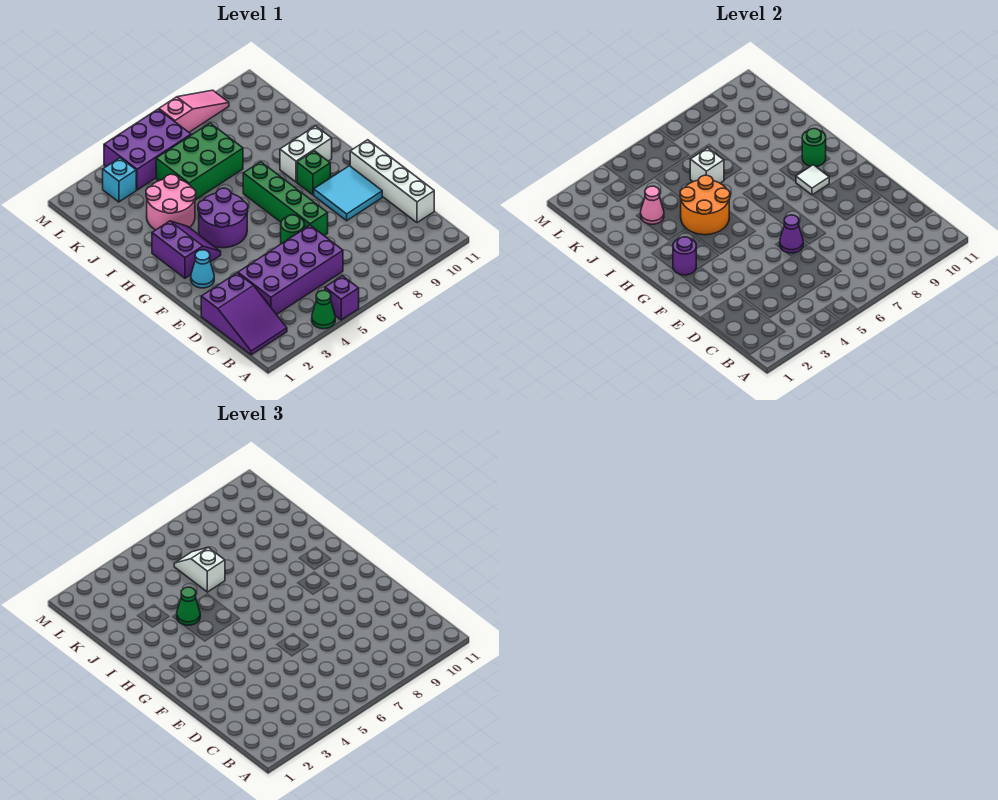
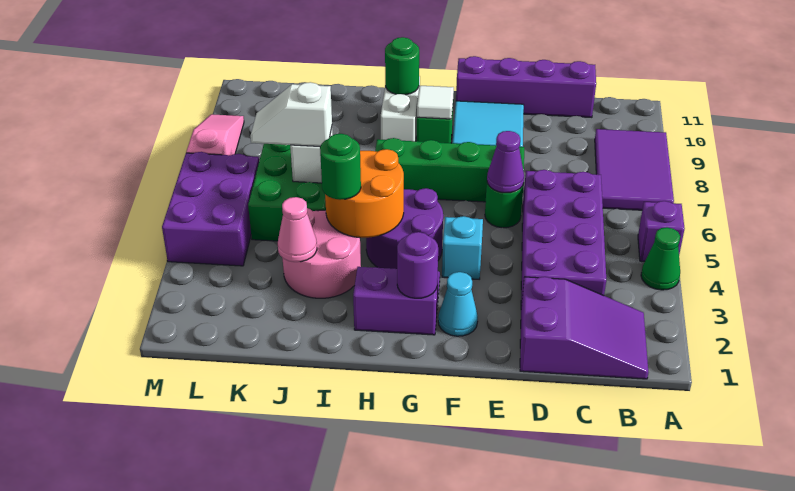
none -> purple 2x3 tile [595,129,674,210]
white 1x4 brick [350,140,434,223] -> purple 1x4 brick [456,56,596,117]
green 1x1 cone [177,587,200,625] -> green 1x1 round brick [320,134,361,200]
cyan 1x1 brick [103,158,136,202] -> cyan 1x1 brick moved to [442,216,483,279]

